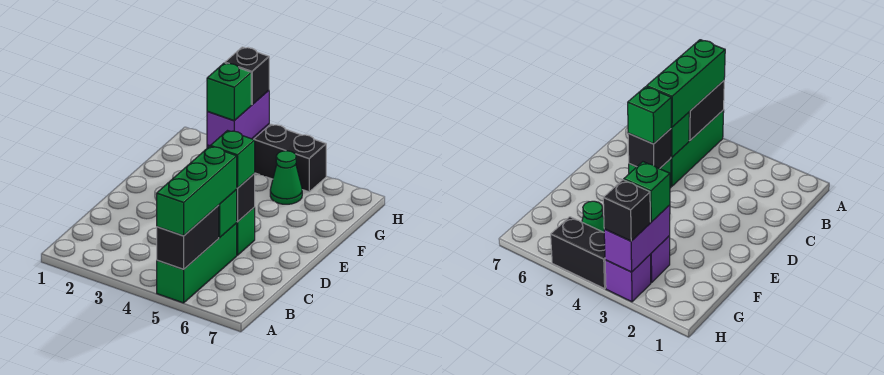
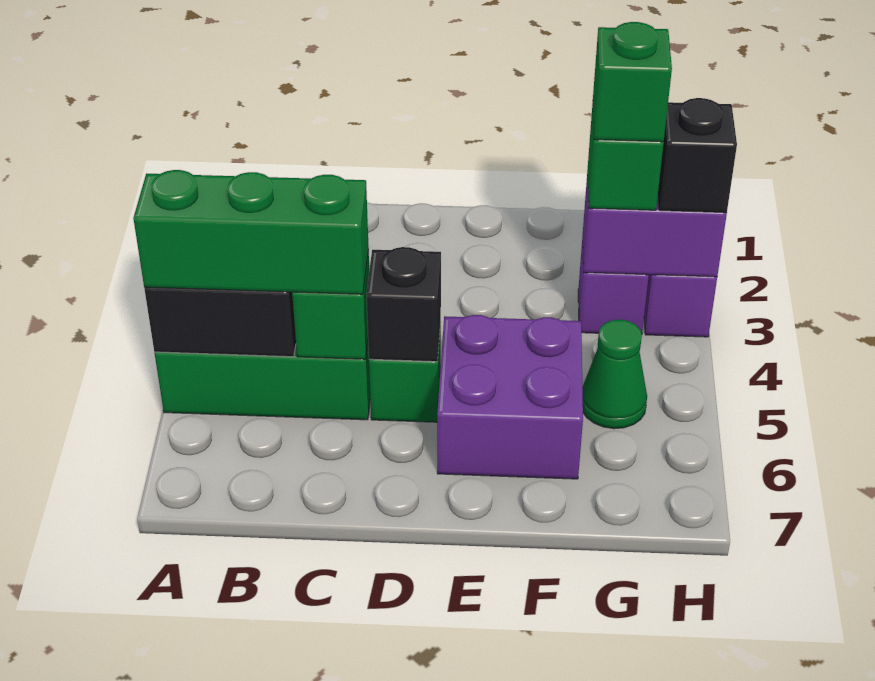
green 1x1 brick [210,131,255,188] -> green 1x1 brick moved to [593,22,672,142]
none -> purple 2x2 brick [437,315,583,479]
black 1x2 brick [254,124,326,192] -> none

